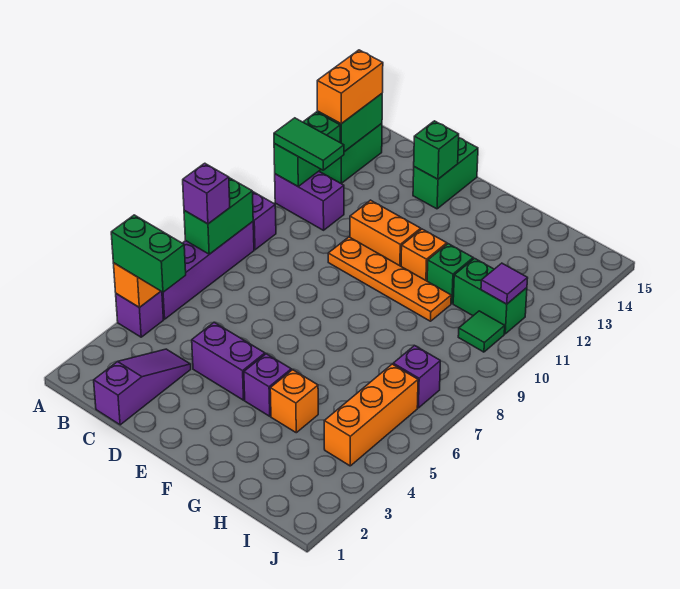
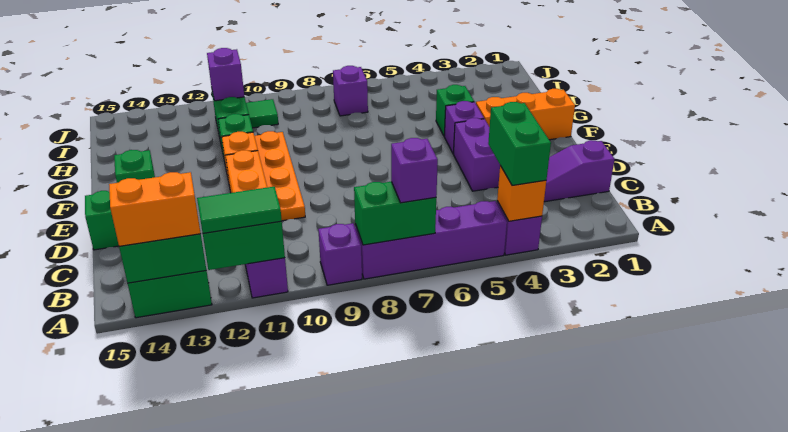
green 1x2 tile [274,118,344,170] -> green 1x2 tile turned to [197,187,282,233]
orange 1x1 brick [270,370,318,433] -> green 1x1 brick [436,85,474,136]
orange 1x3 brick [324,364,418,466] -> orange 1x3 brick moved to [476,89,575,140]
purple 1x1 tile [481,263,528,304] -> purple 1x1 brick [207,48,244,101]

